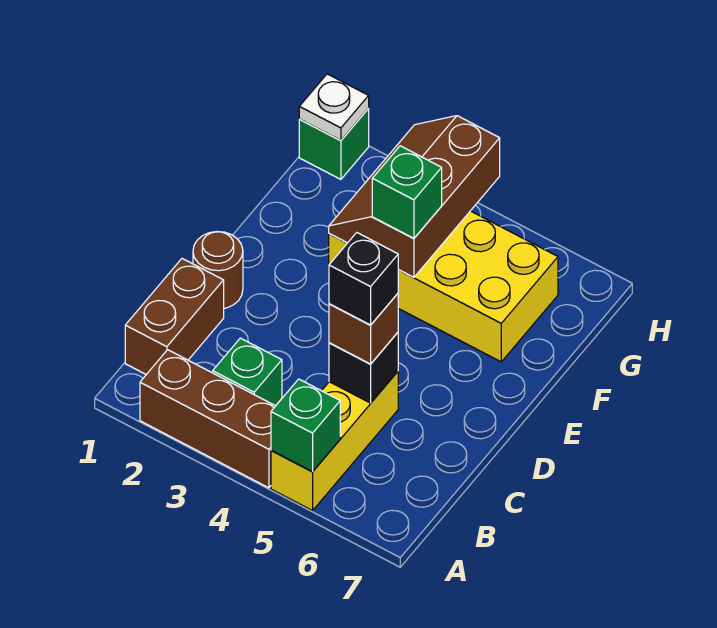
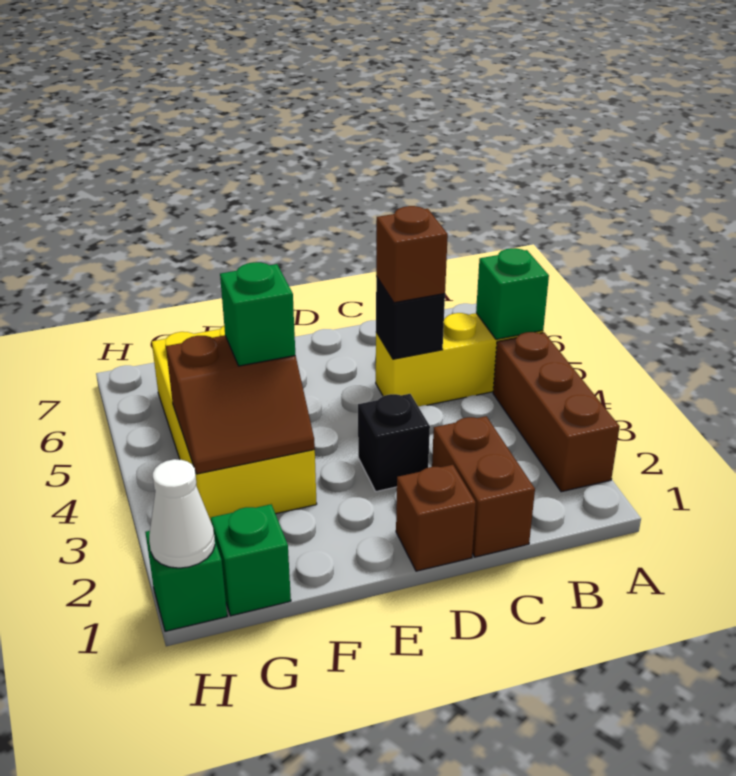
brown 1x2 brick [125,259,224,374] -> brown 1x2 brick turned to [432,416,535,557]
green 1x1 brick [213,338,282,406] -> green 1x1 brick moved to [211,504,291,616]
black 1x1 brick [329,233,398,325] -> black 1x1 brick moved to [358,394,430,491]
brown 1x1 round brick [193,232,243,308] -> brown 1x1 brick [396,465,476,571]
brown 2x3 slope [329,116,500,277] -> brown 2x2 slope [166,335,315,474]
white 1x1 plate [299,74,369,141] -> white 1x1 cone [149,459,215,568]

